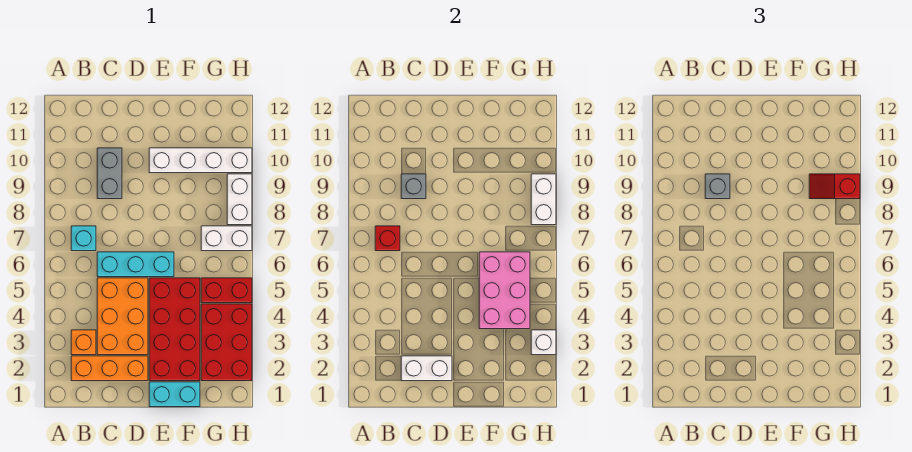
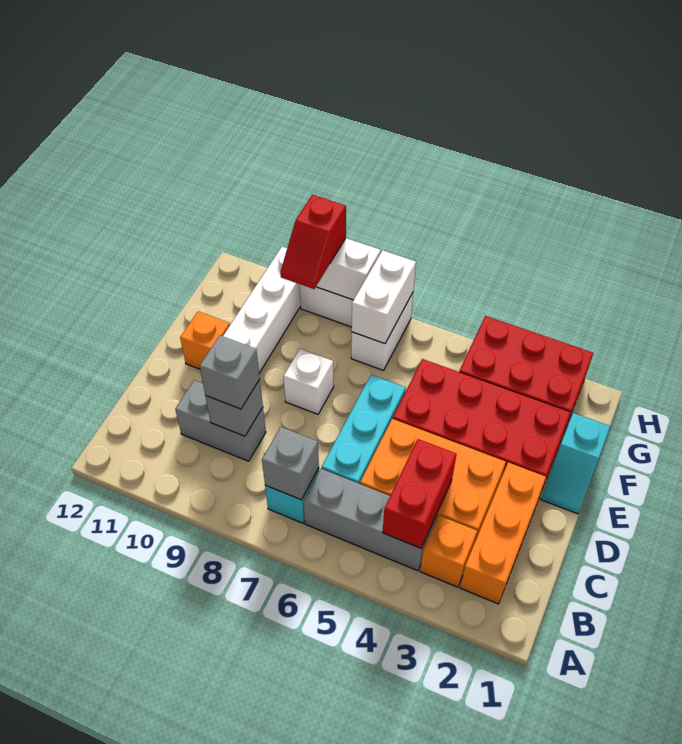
none -> grey 1x3 brick [303,469,436,571]
red 1x1 brick [375,226,400,251] -> grey 1x1 brick [262,427,319,500]
white 1x2 brick [401,356,452,381] -> white 1x2 brick moved to [352,250,416,344]
cyan 1x2 brick [149,382,200,407] -> cyan 1x2 slope [541,413,610,514]
none -> orange 1x1 brick [180,311,230,369]
pink 2x3 brick [479,252,530,329] -> none
red 1x2 brick [201,278,252,303] -> red 1x2 brick moved to [383,439,457,548]
white 1x1 brick [531,330,556,355] -> white 1x1 brick moved to [283,349,334,414]

